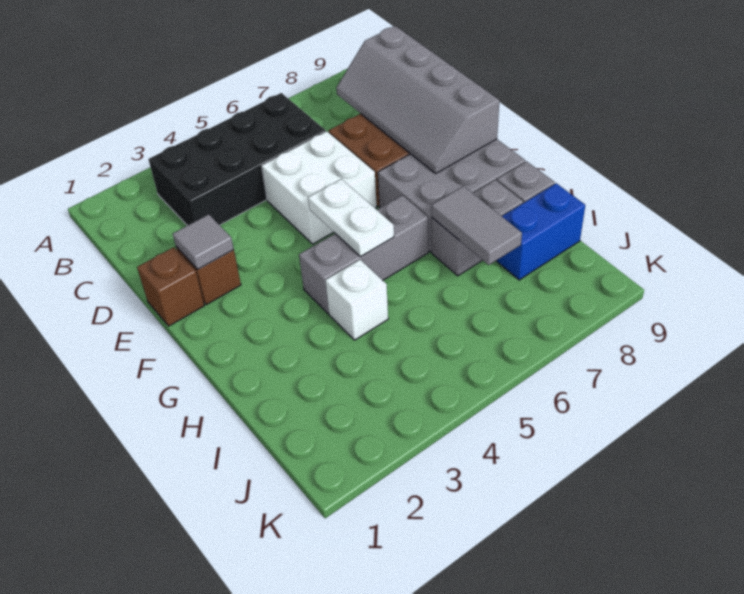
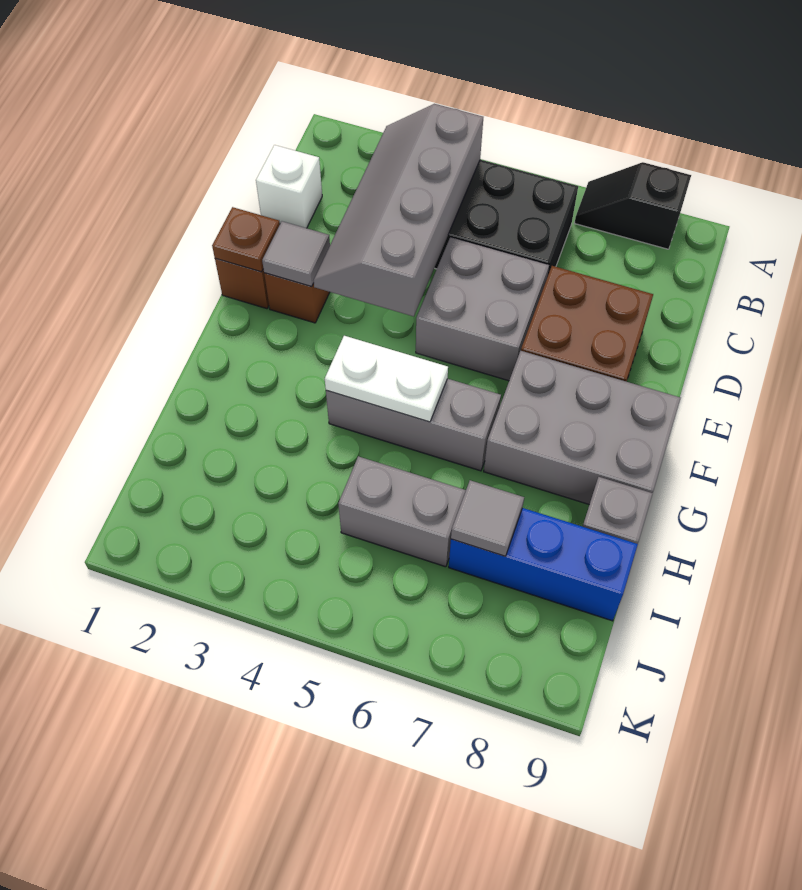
none -> black 1x2 slope [575,162,691,249]
grey 2x4 slope [336,26,500,174] -> grey 2x4 slope moved to [313,104,483,316]
white 2x2 brick [262,131,377,244] -> grey 2x2 brick [416,237,549,381]
none -> brown 1x1 plate [212,207,280,272]
white 1x2 plate [308,179,394,257] -> white 1x2 plate turned to [325,336,448,422]
white 1x1 brick [325,260,388,340] -> white 1x1 brick moved to [256,145,322,228]
grey 1x2 brick [431,180,523,276] -> grey 1x2 brick moved to [338,456,466,567]
grey 1x2 tile [431,186,522,265] -> grey 1x1 tile [451,480,524,556]
blue 1x2 brick [496,183,585,280] -> blue 1x3 brick [449,508,638,621]

